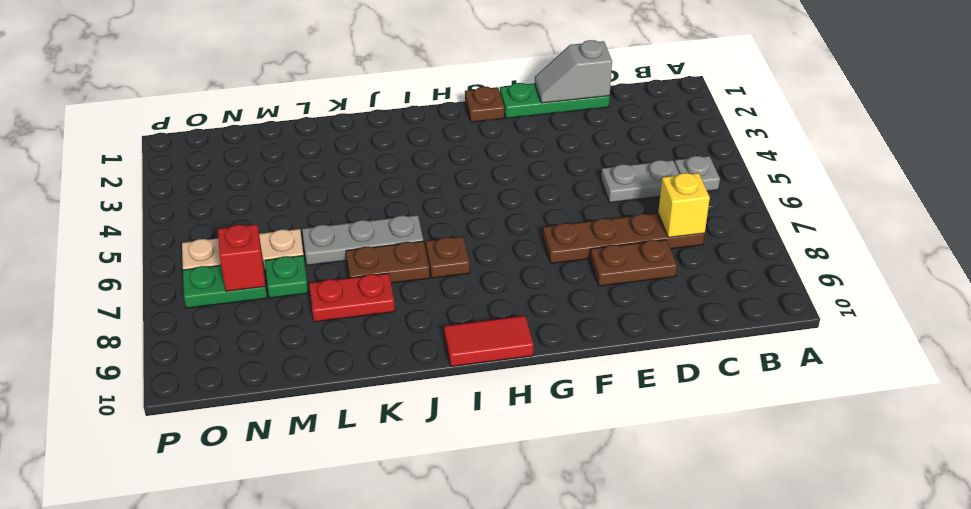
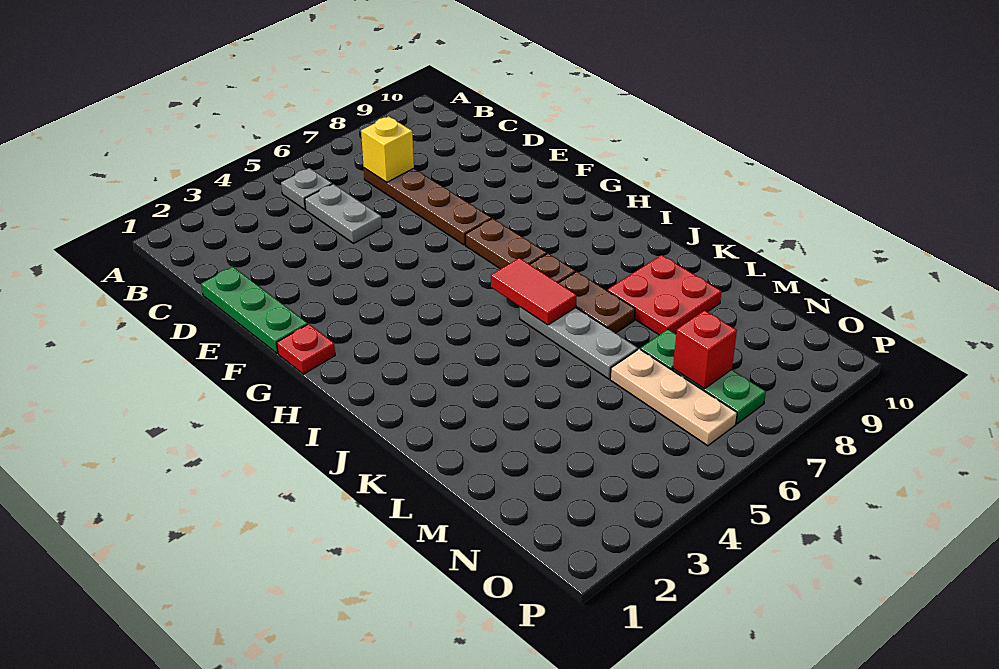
grey 1x2 slope [535,40,612,103] -> none
brown 1x2 plate [590,240,677,286] -> brown 1x2 plate moved to [465,218,547,269]
brown 1x1 plate [465,87,504,122] -> red 1x1 plate [277,324,335,374]
red 1x2 tile [444,316,533,366] -> red 1x2 tile moved to [491,258,577,325]
red 1x2 plate [309,273,395,322] -> red 2x2 plate [608,255,722,335]

